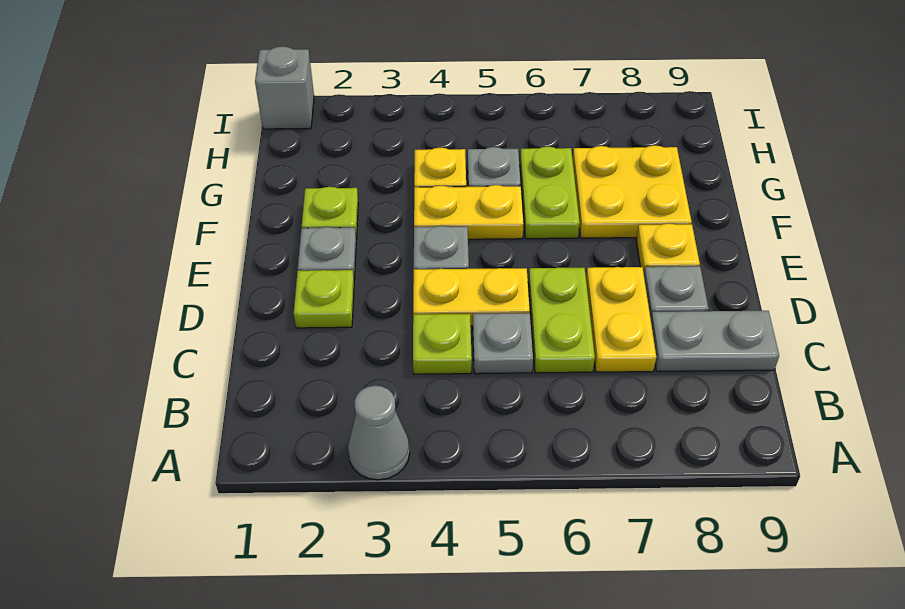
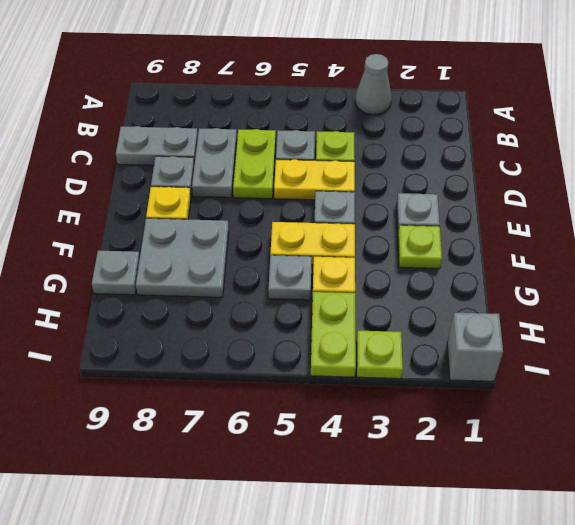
yellow 1x2 plate [586,267,656,372] -> grey 1x2 plate [192,128,237,198]
lime 1x1 plate [294,270,354,328] -> lime 1x1 plate moved to [357,331,403,379]
lime 1x2 plate [520,146,580,239] -> lime 1x2 plate moved to [311,292,356,377]
yellow 2x2 plate [573,145,692,238] -> grey 2x2 plate [136,218,229,297]
none -> grey 1x1 plate [92,251,140,295]

